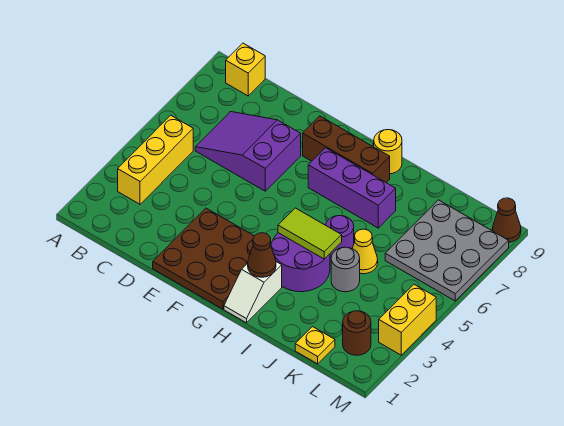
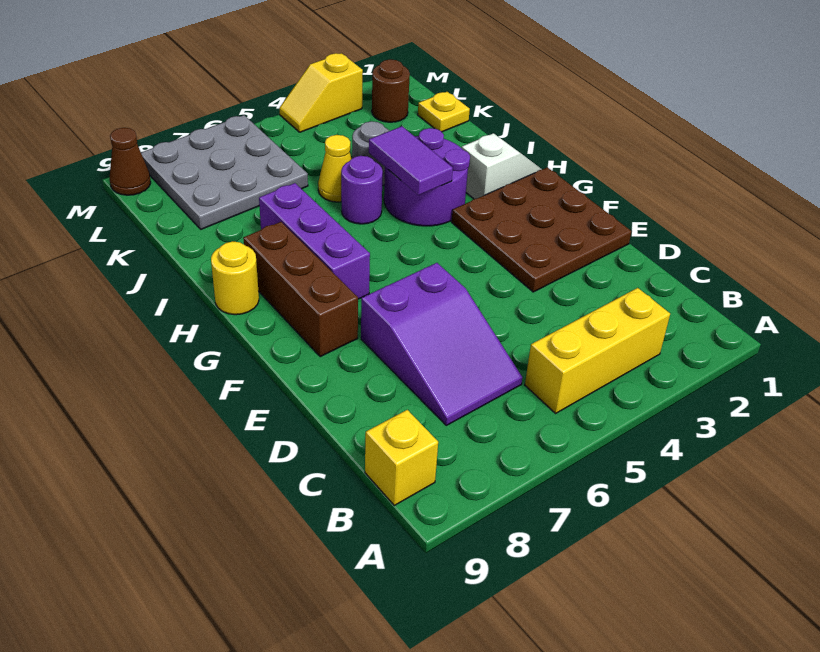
brown 1x1 cone [248,233,276,277] -> none
lime 1x2 tile [278,208,342,259] -> purple 1x2 tile [369,126,453,195]
yellow 1x2 brick [379,284,436,355] -> yellow 1x2 slope [279,53,363,132]

